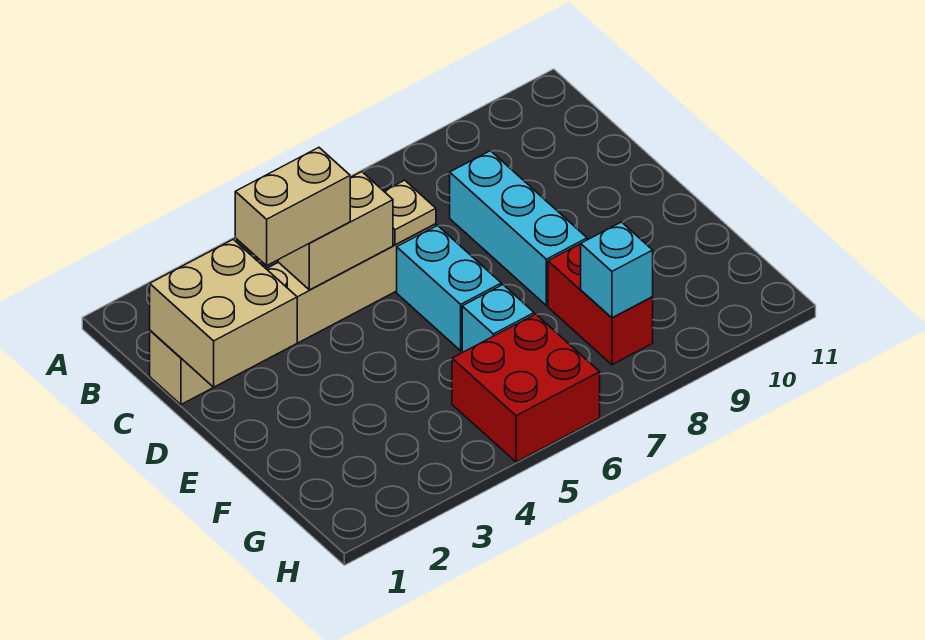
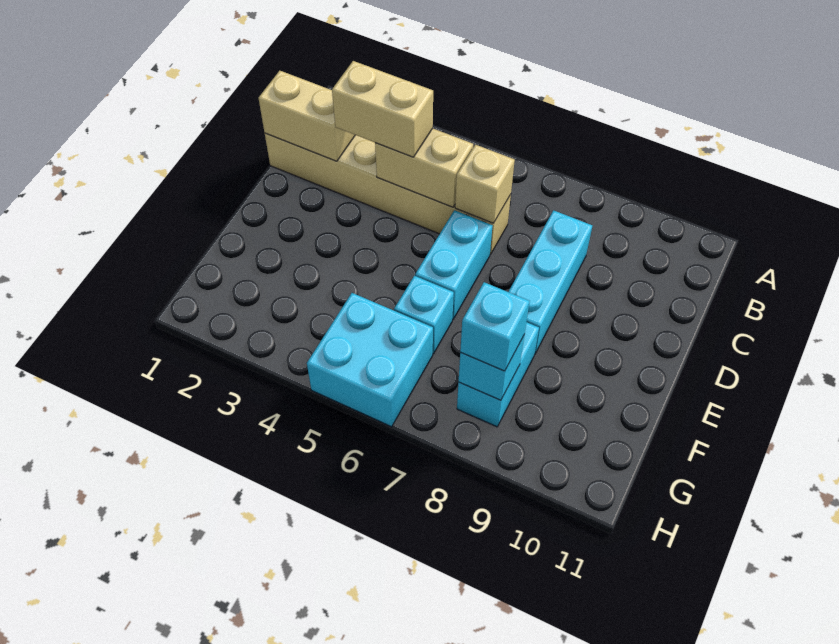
tan 2x2 brick [150,239,297,387] -> tan 1x2 brick [259,71,355,161]
tan 1x1 plate [384,180,436,245] -> tan 1x1 brick [455,145,515,223]
red 1x2 brick [548,244,653,365] -> cyan 1x2 brick [457,322,539,427]
red 2x2 brick [452,314,600,462] -> cyan 2x2 brick [307,293,433,427]
none -> cyan 1x1 brick [460,282,529,371]

